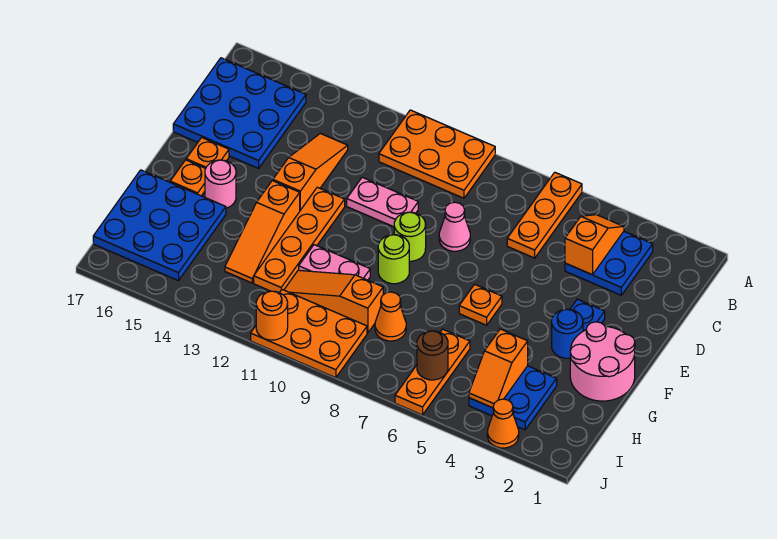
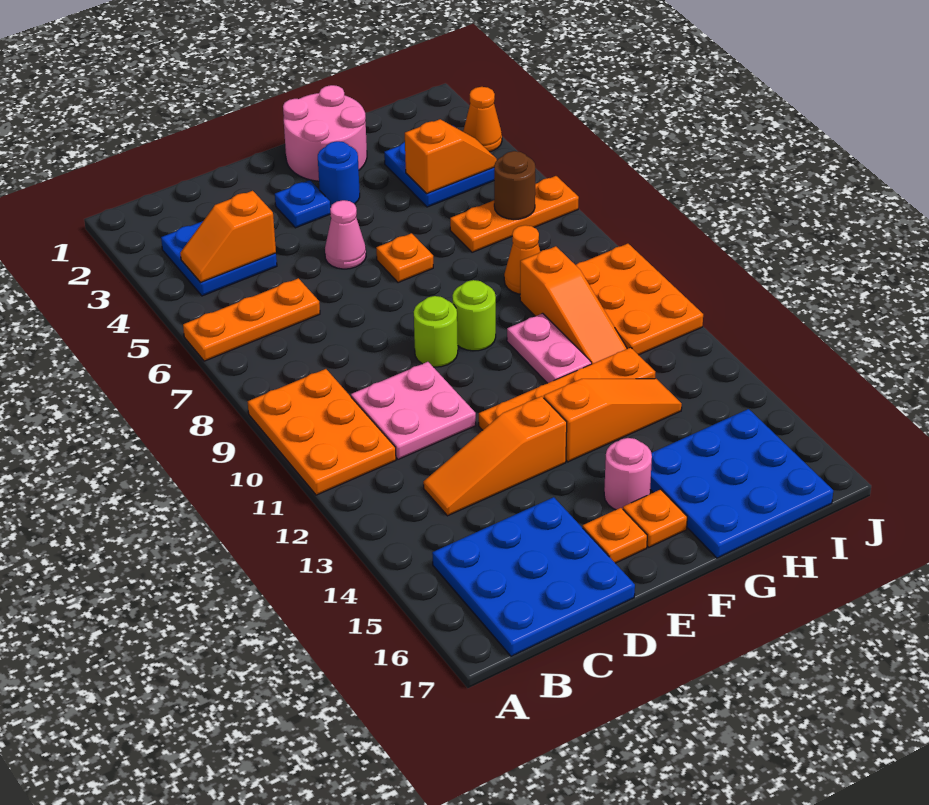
pink 1x1 cone [439,202,470,251] -> pink 1x1 cone moved to [325,200,366,269]
pink 1x2 plate [347,177,418,227] -> pink 2x2 plate [351,362,476,459]
orange 1x1 round brick [256,291,288,340] -> none

